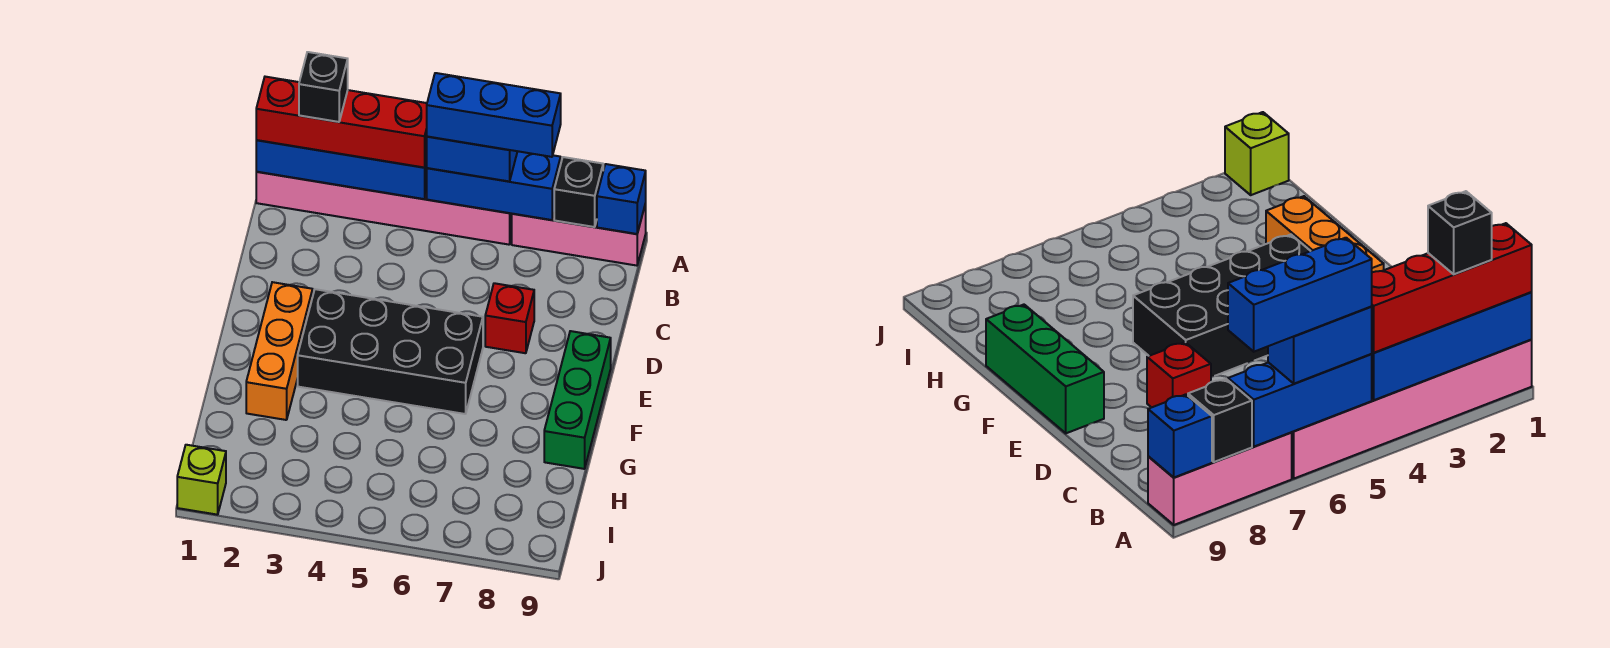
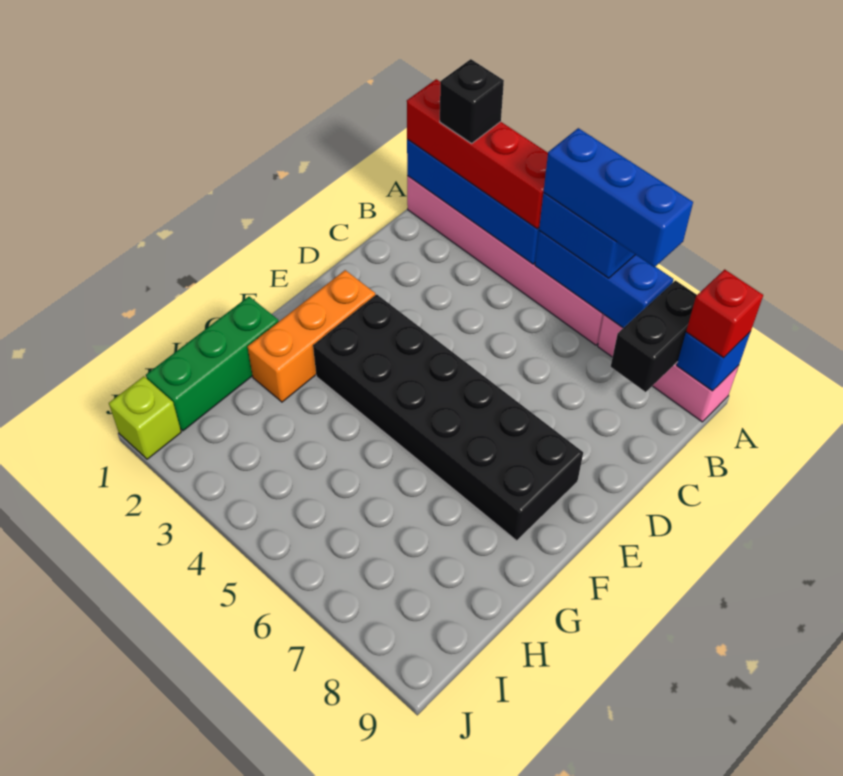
black 1x1 brick [554,157,603,227] -> black 1x2 brick [611,280,697,392]
red 1x1 brick [485,283,534,353] -> red 1x1 brick moved to [686,269,763,358]
black 2x4 brick [298,289,483,414] -> black 2x6 brick [313,294,583,541]
green 1x3 brick [544,331,611,469] -> green 1x3 brick moved to [146,296,279,431]

